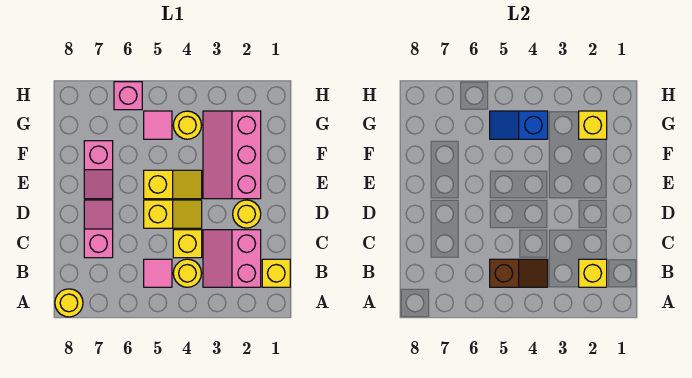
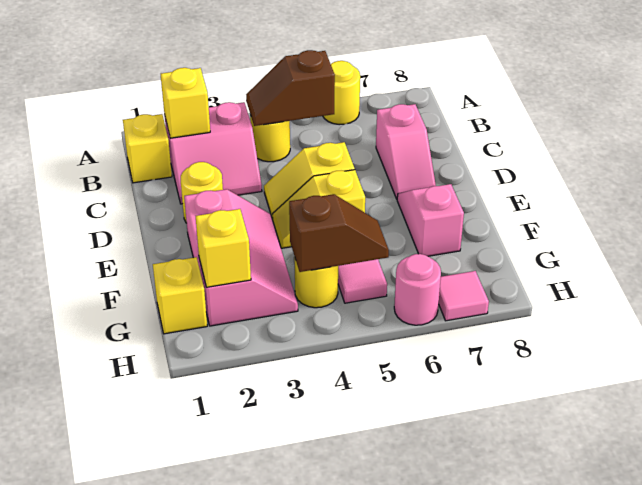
yellow 1x1 round brick [55,289,83,317] -> yellow 1x1 round brick moved to [323,61,360,125]
pink 2x2 slope [203,230,261,287] -> pink 2x2 slope turned to [165,102,262,204]
pink 1x1 tile [144,259,172,287] -> pink 1x1 tile moved to [439,271,489,321]
yellow 1x1 brick [173,230,202,258] -> yellow 1x1 brick moved to [153,257,207,334]
blue 1x2 slope [490,111,548,139] -> brown 1x2 slope [289,194,389,272]
pink 1x1 brick [114,82,142,110] -> pink 1x1 round brick [394,254,441,325]

